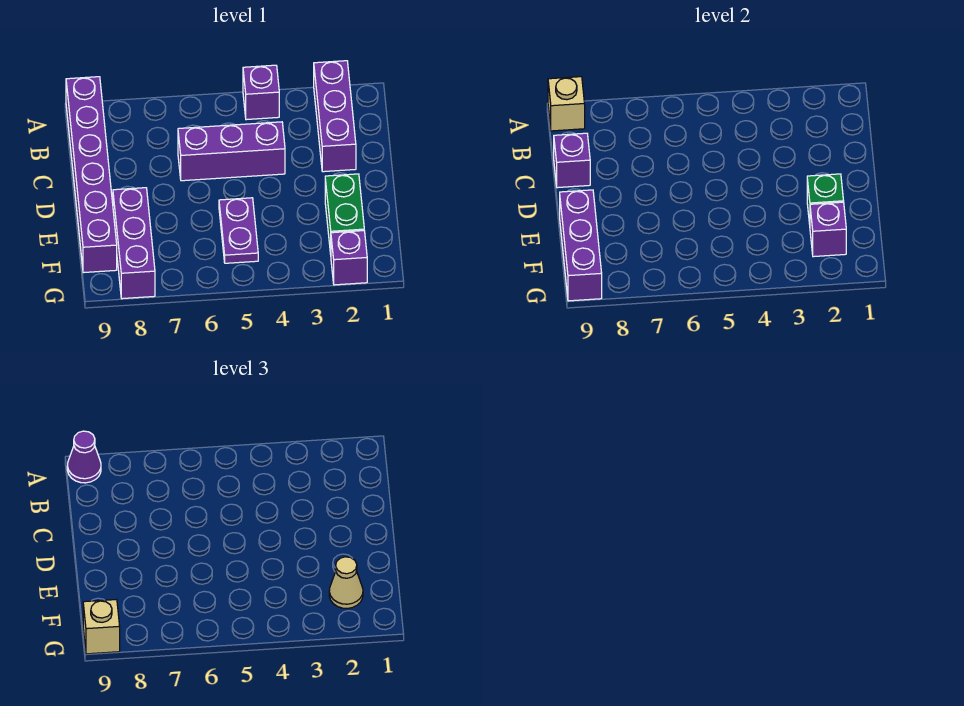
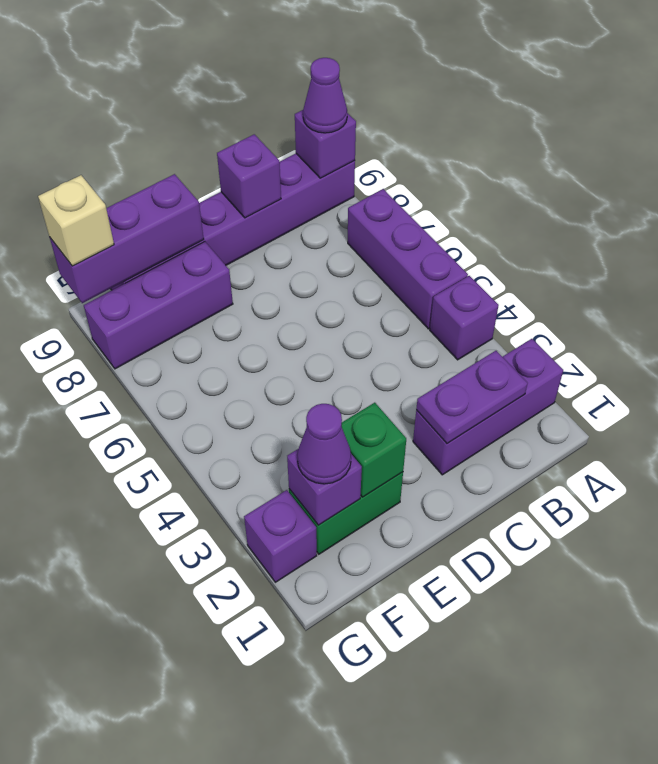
tan 1x1 brick [548,77,585,131] -> purple 1x1 brick [295,110,356,178]
purple 1x3 brick [178,122,285,181] -> purple 1x3 brick moved to [348,189,468,329]
purple 1x2 plate [219,198,258,263] -> purple 1x2 plate moved to [416,351,528,444]
tan 1x1 cone [329,557,363,609] -> purple 1x1 cone [297,404,351,484]

